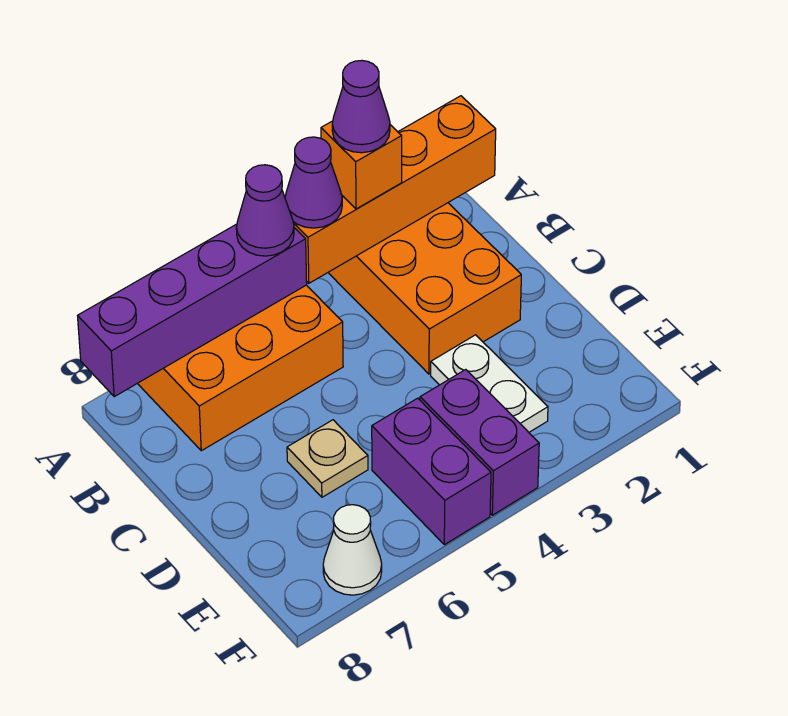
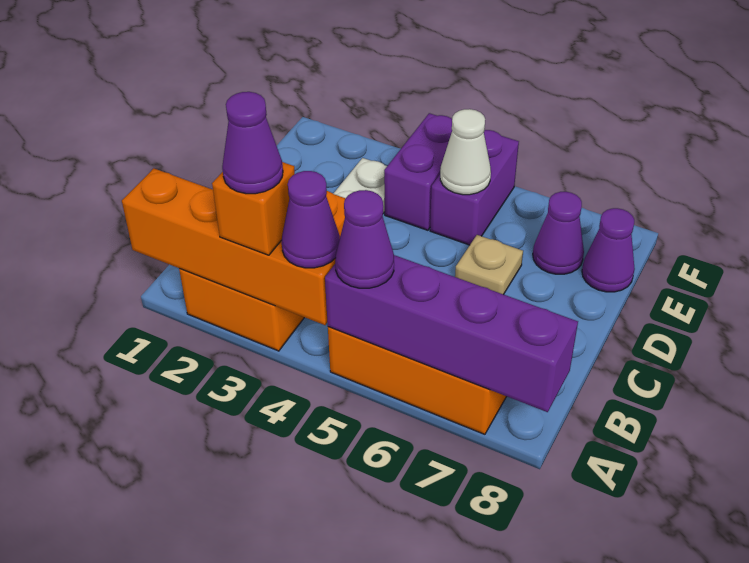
none -> purple 1x1 cone [533,192,584,274]
none -> purple 1x1 cone [582,208,635,292]
white 1x1 cone [323,505,382,595] -> white 1x1 cone moved to [440,109,491,195]

